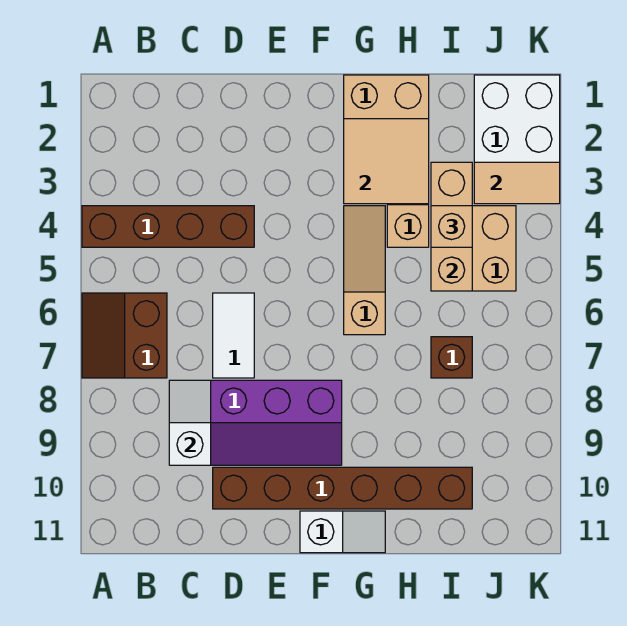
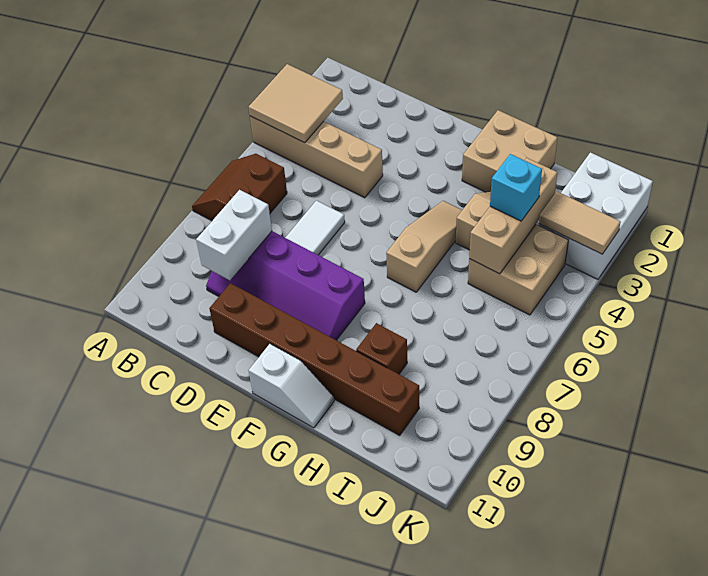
brown 1x4 brick [82,206,254,247] -> tan 1x4 brick [250,116,383,198]
white 1x2 slope [169,380,211,465] -> white 1x2 brick [196,190,272,280]
tan 2x2 tile [344,119,429,204] -> tan 2x2 tile moved to [248,64,343,143]
tan 1x1 brick [431,206,472,247] -> cyan 1x1 brick [490,154,542,221]
brown 1x1 brick [431,337,472,378] -> brown 1x1 brick moved to [356,323,407,374]

